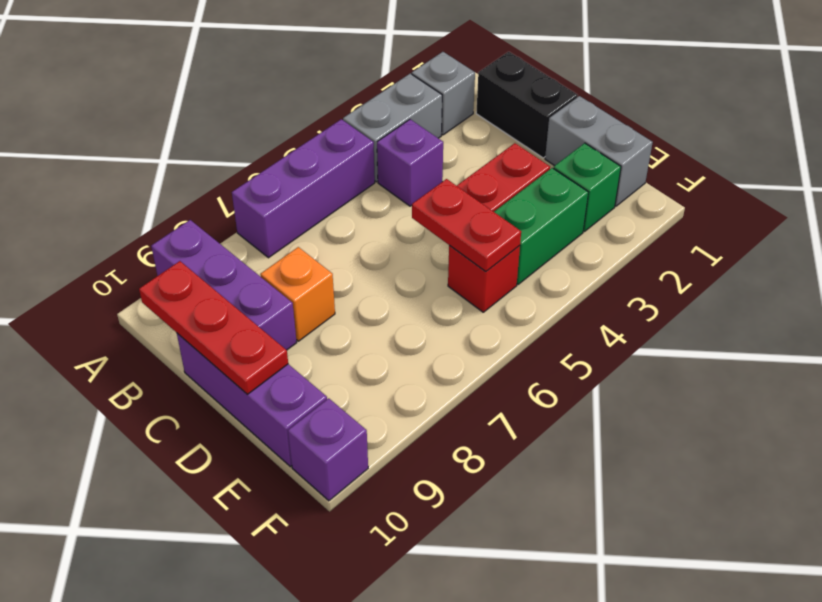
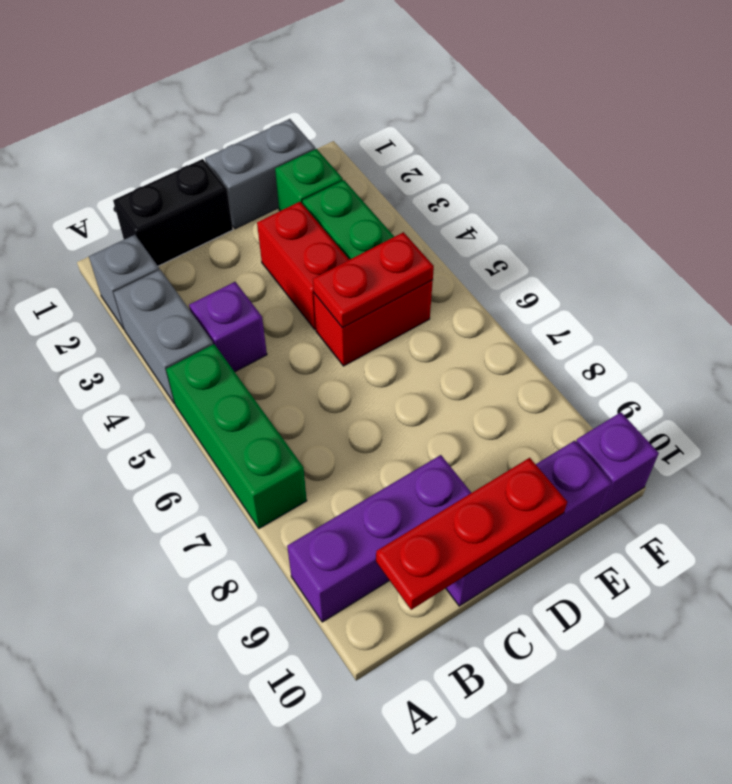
purple 1x3 brick [232,119,375,258] -> green 1x3 brick [166,344,307,528]
orange 1x1 brick [260,247,335,341] -> none
red 1x1 brick [448,245,520,312] -> red 1x2 brick [314,280,433,366]

